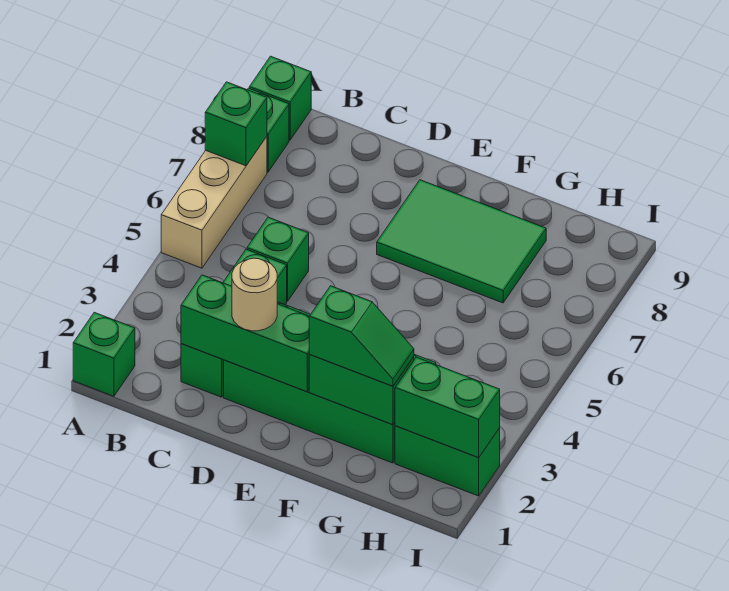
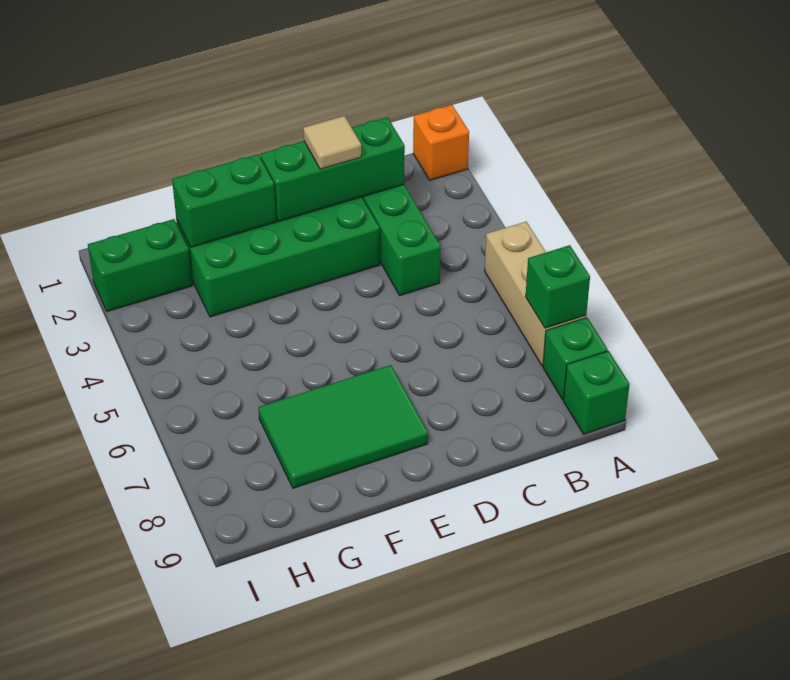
green 1x1 brick [73,312,135,396] -> orange 1x1 brick [413,105,469,180]
green 1x1 brick [247,217,309,301] -> none
tan 1x1 round brick [232,258,277,331] -> tan 1x1 tile [303,116,361,169]
green 1x2 slope [309,286,414,386] -> none
green 1x2 brick [395,357,500,458] -> none

